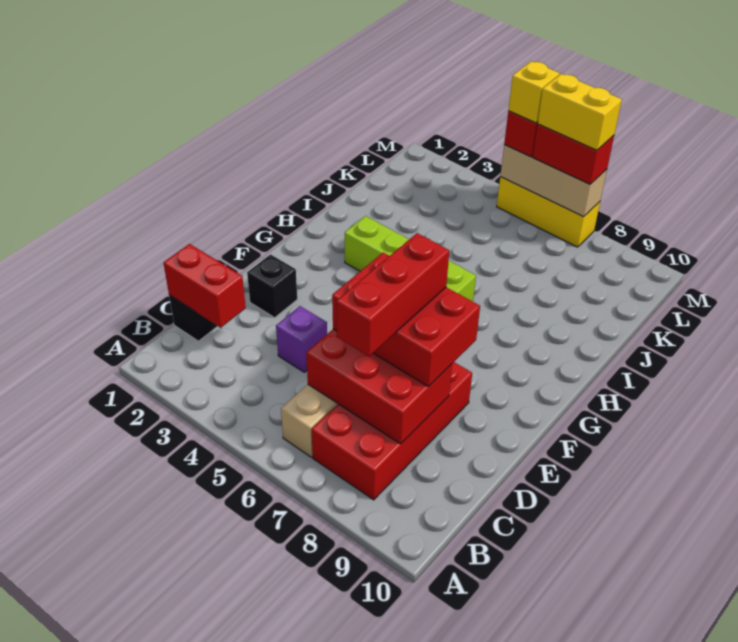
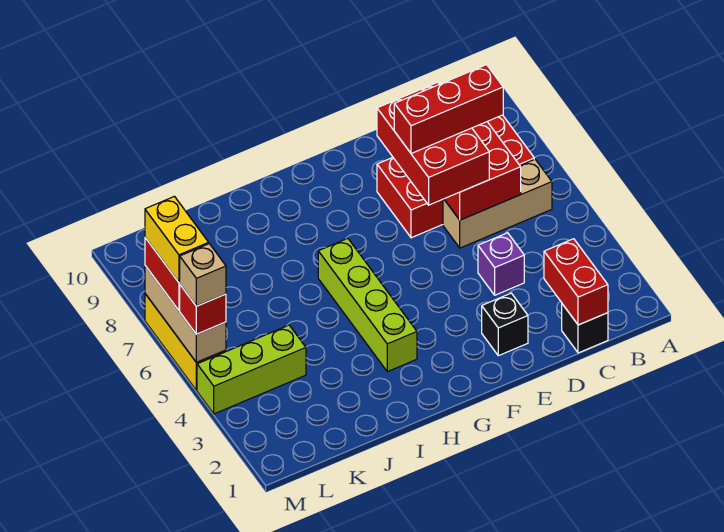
none -> lime 1x3 brick [197,325,306,414]
yellow 1x1 brick [508,61,560,123] -> tan 1x1 brick [179,244,226,306]

